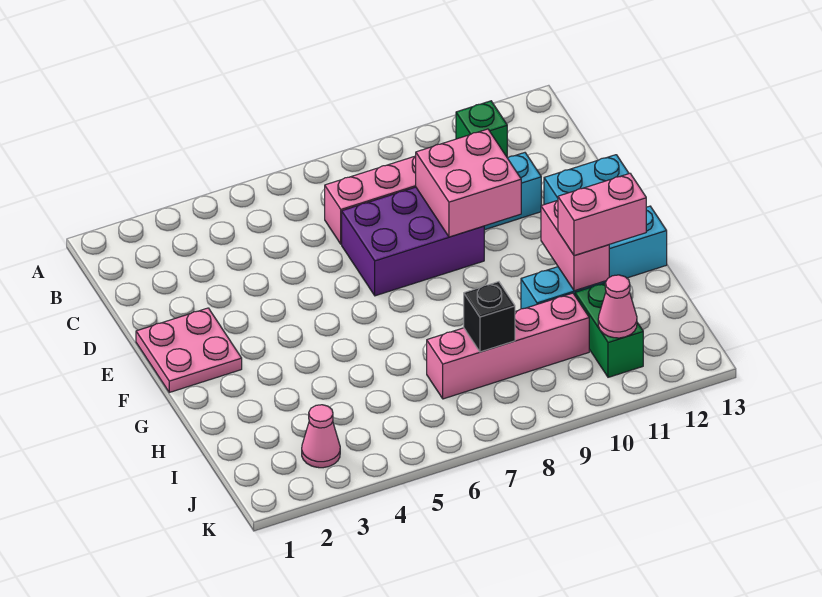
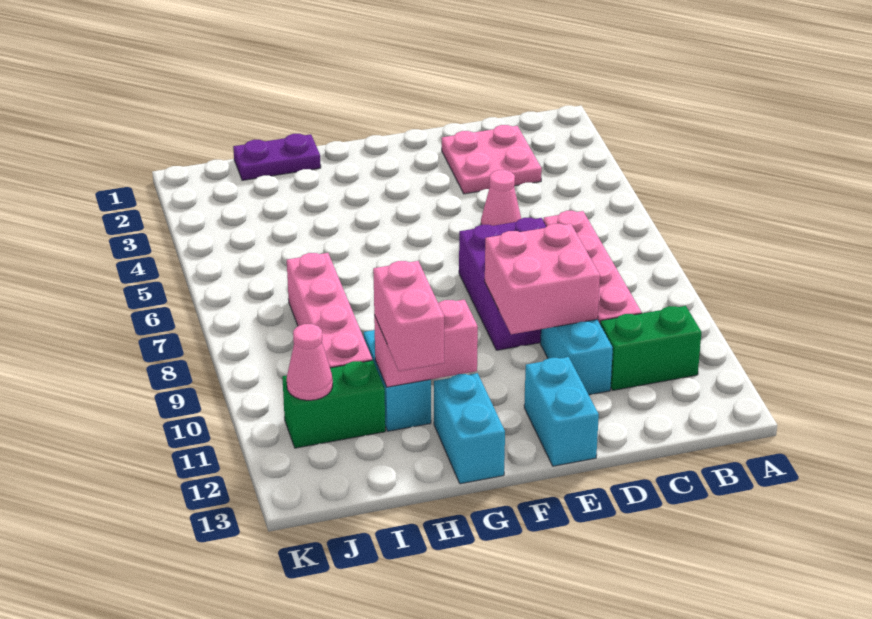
green 1x1 brick [456,101,507,157] -> green 1x2 brick [600,306,701,390]
pink 2x2 plate [136,308,242,392] -> pink 2x2 plate moved to [442,125,542,194]
none -> purple 1x2 plate [233,134,321,180]
black 1x1 brick [464,282,515,352] -> none
pink 1x1 cone [302,405,340,468] -> pink 1x1 cone moved to [481,170,521,226]

